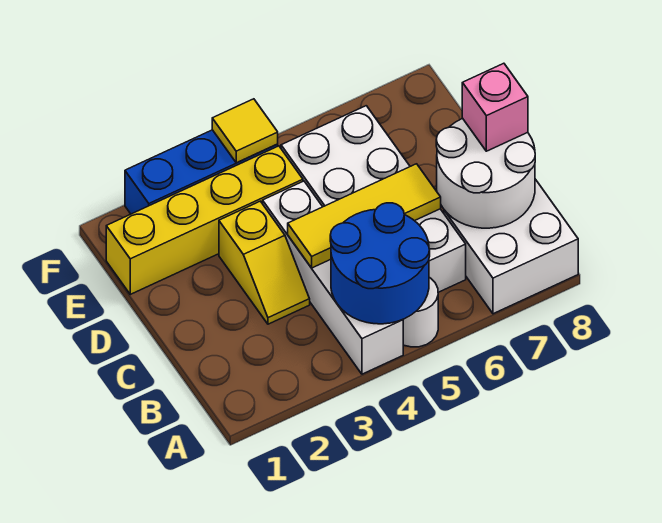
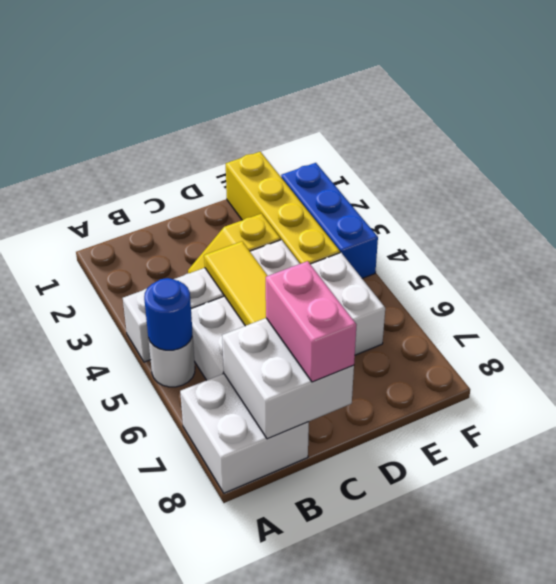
blue 2x2 round brick [330,203,430,324] -> blue 1x1 round brick [144,278,192,350]
white 2x2 round brick [436,119,535,228] -> white 2x2 brick [222,318,354,439]
pink 1x1 brick [462,63,528,151] -> pink 1x2 brick [266,261,356,382]
yellow 1x1 tile [212,99,278,163] -> none

